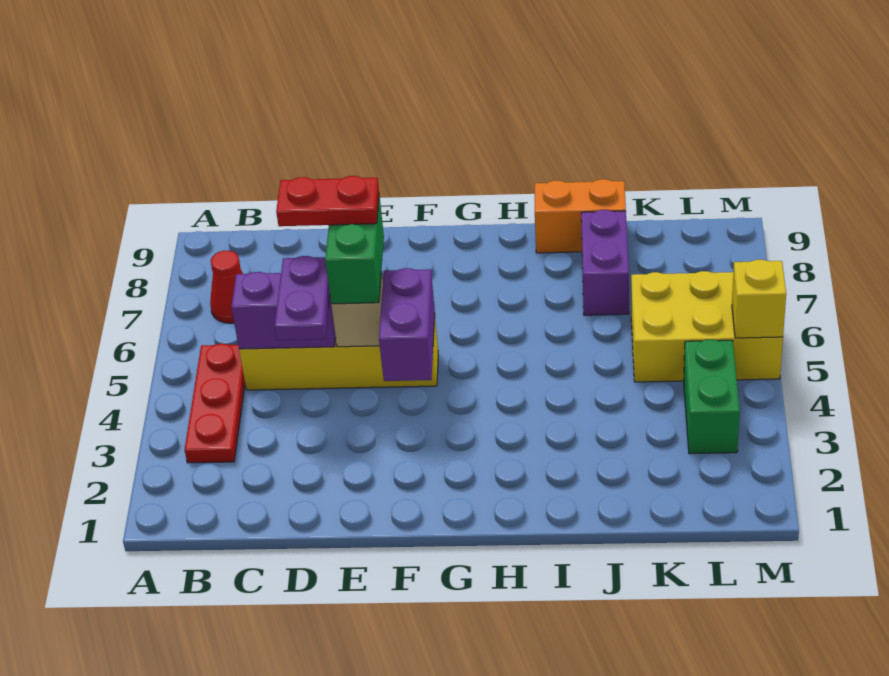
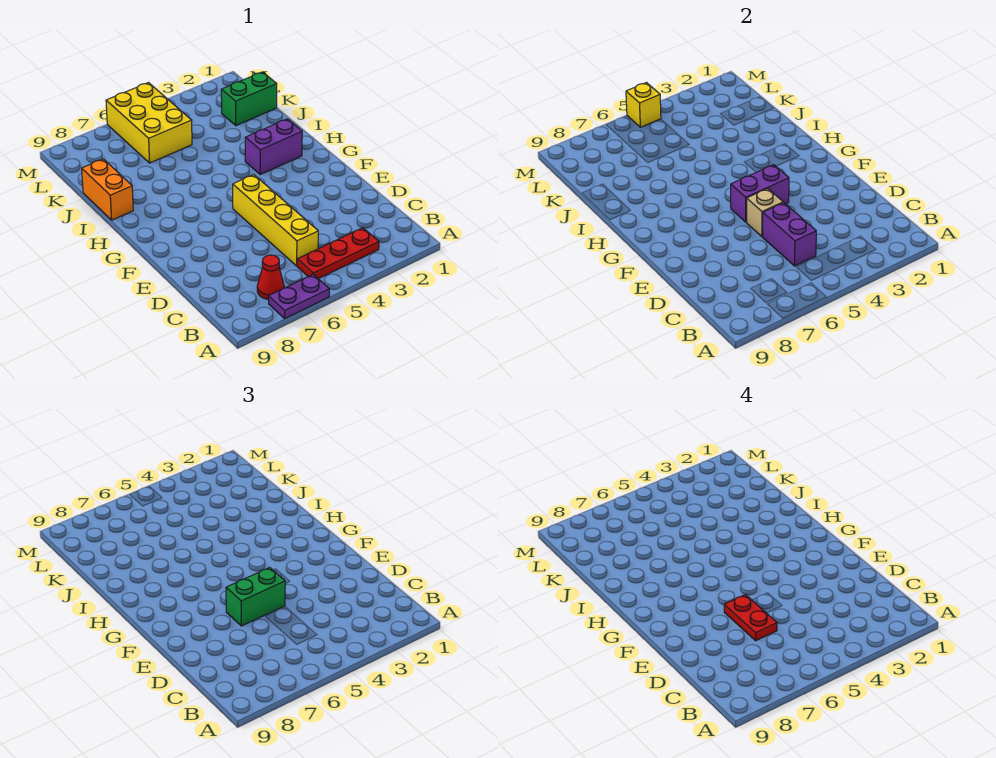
purple 1x2 plate [275,256,330,340] -> purple 1x2 plate moved to [269,275,329,318]
purple 1x2 brick [581,210,629,315] -> purple 1x2 brick moved to [245,119,302,174]
green 1x2 brick [684,340,740,454] -> green 1x2 brick moved to [221,72,277,126]

